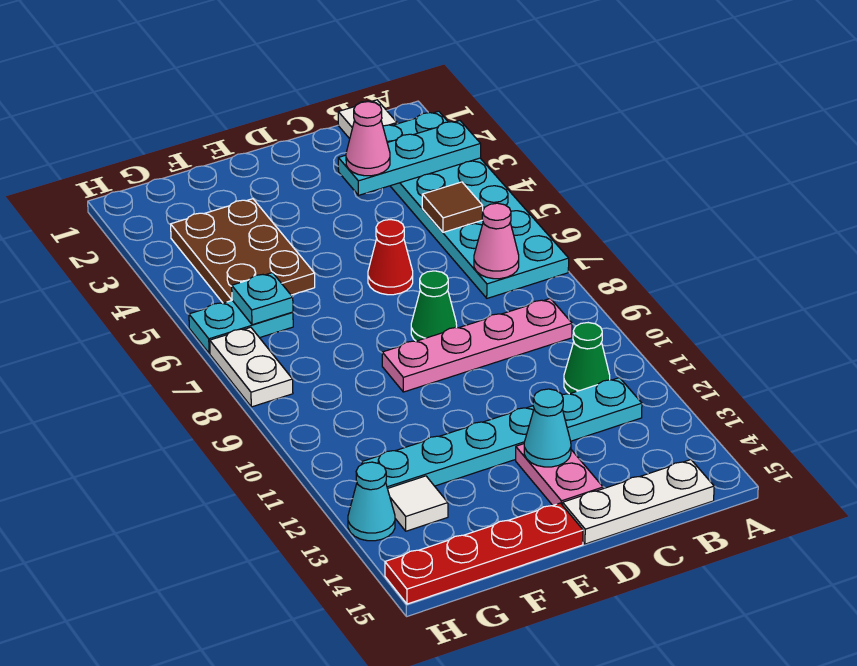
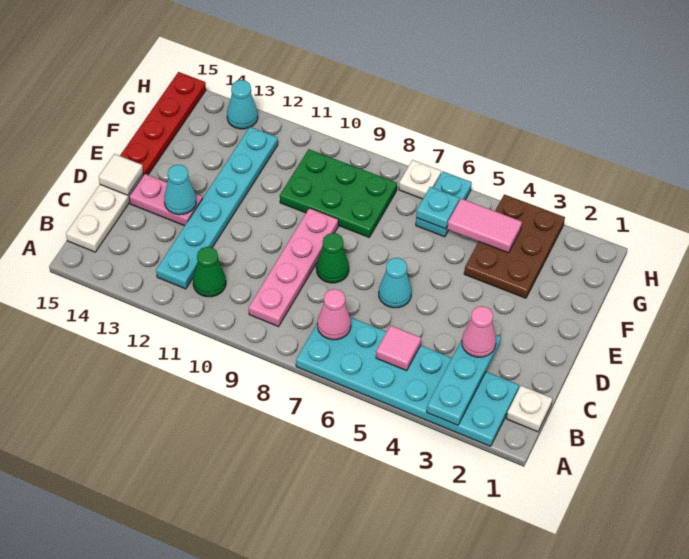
brown 1x1 tile [422,182,483,232] -> pink 1x1 tile [376,325,421,371]
red 1x1 cone [368,220,413,295] -> cyan 1x1 cone [379,258,412,308]
brown 2x3 plate [171,199,315,303] -> brown 2x3 plate turned to [464,194,565,298]
none -> green 2x3 plate [280,149,397,237]
none -> pink 1x2 tile [447,199,522,253]
white 1x1 tile [388,476,448,531] -> white 1x1 tile moved to [99,154,143,195]
white 1x2 plate [210,327,293,407] -> white 1x1 plate [399,160,441,199]

